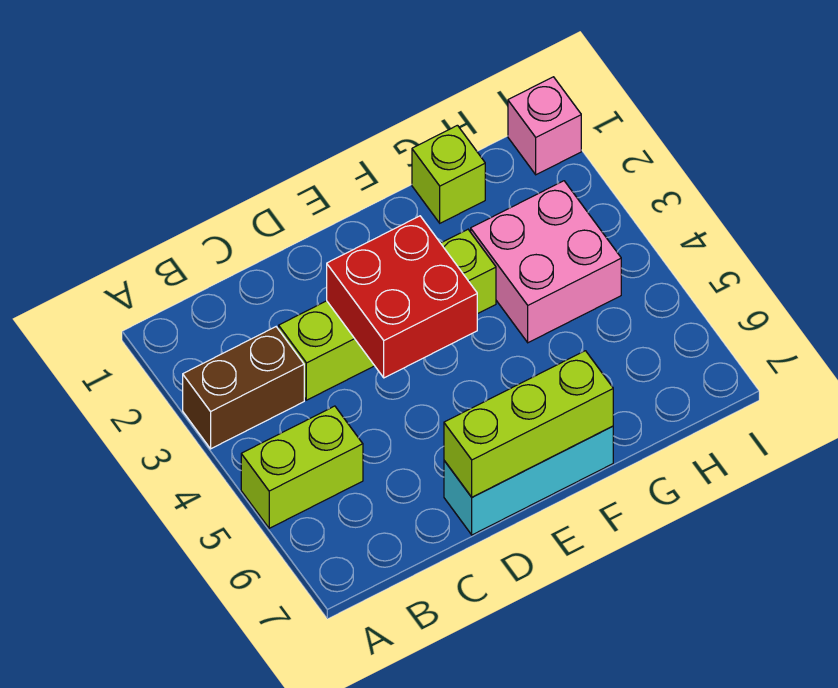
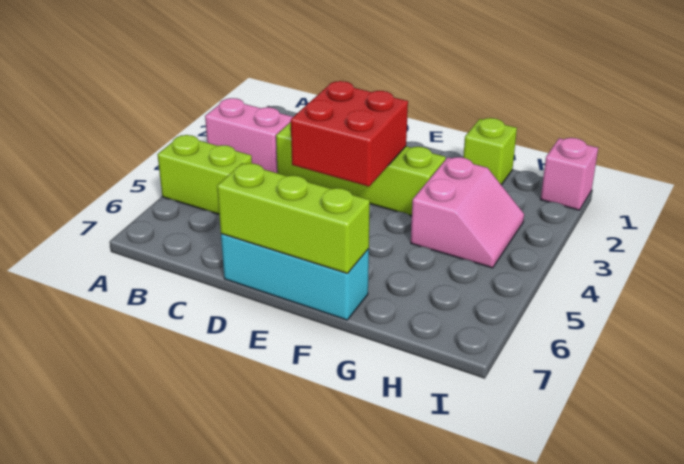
brown 1x2 brick [183,327,304,449] -> pink 1x2 brick [205,98,293,173]
pink 2x2 brick [471,181,621,343] -> pink 2x2 slope [411,157,524,268]

